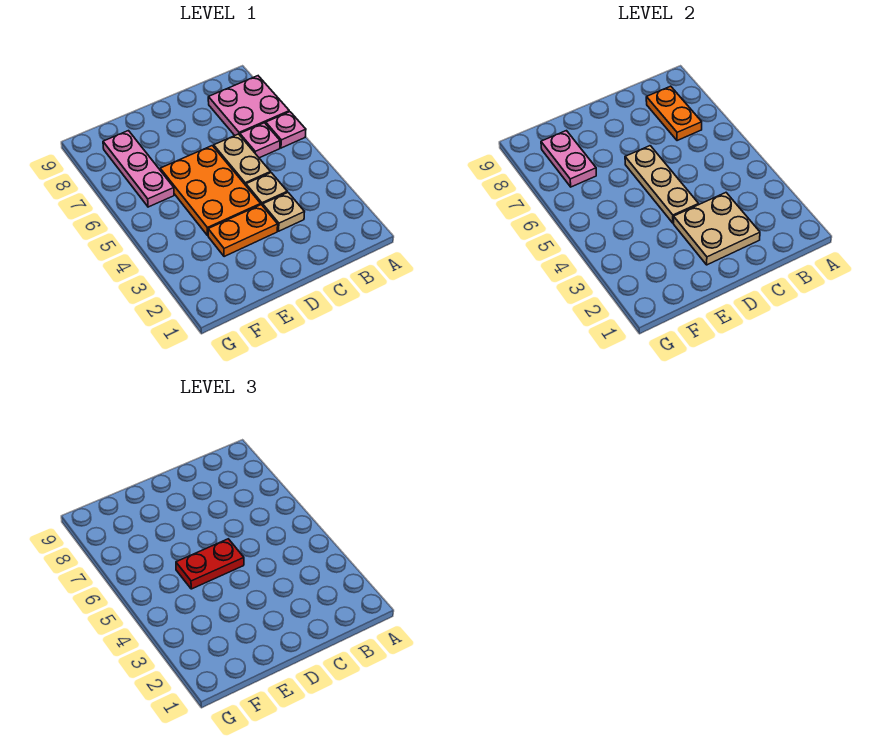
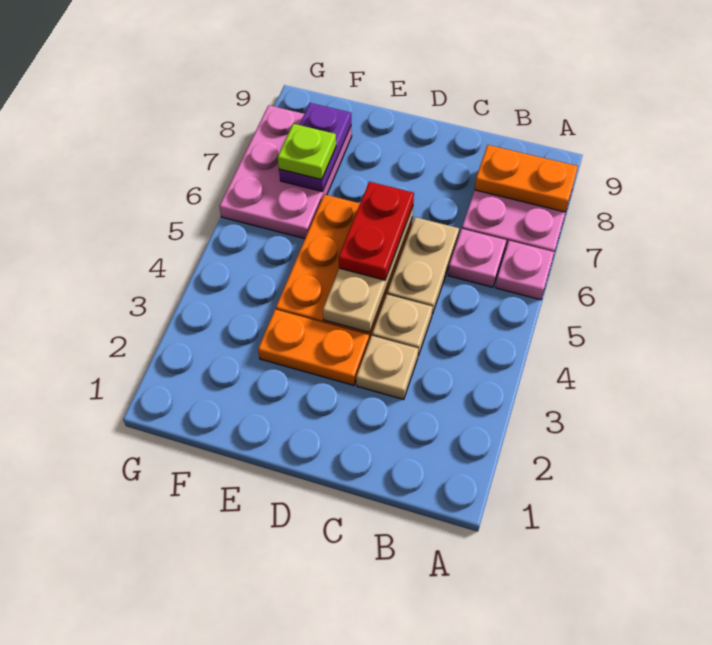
orange 1x2 plate [646,86,702,141] -> orange 1x2 plate turned to [475,145,578,212]
tan 2x2 plate [674,193,760,265] -> none
red 1x2 plate [176,539,244,589] -> red 1x2 plate turned to [339,182,414,280]
pink 1x3 plate [103,131,174,207] -> pink 2x3 plate [219,105,352,239]
pink 1x2 plate [541,131,596,187] -> purple 1x2 plate [279,103,351,192]
none -> lime 1x1 plate [278,124,336,180]

